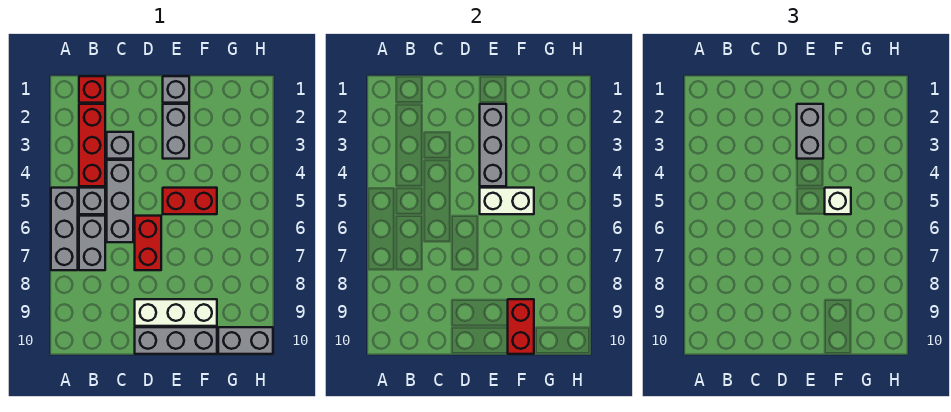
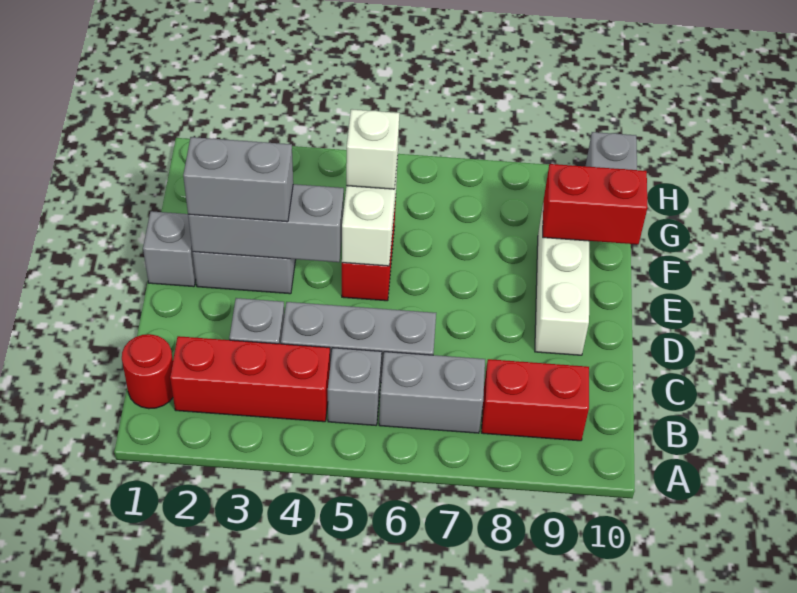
grey 1x3 brick [51,188,78,270] -> none
red 1x1 brick [79,76,105,103] -> red 1x1 round brick [122,334,173,409]
red 1x2 brick [135,216,161,270] -> red 1x2 brick moved to [481,359,589,441]
grey 1x3 brick [135,327,217,354] -> none

